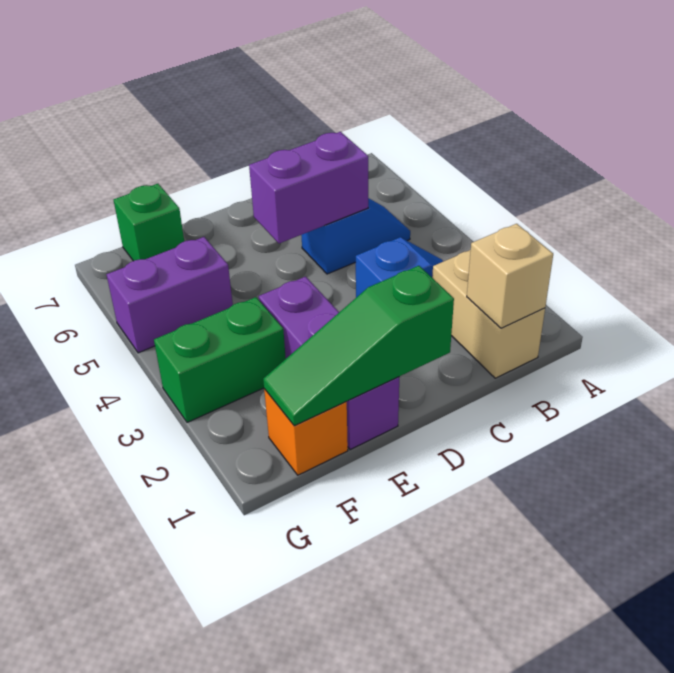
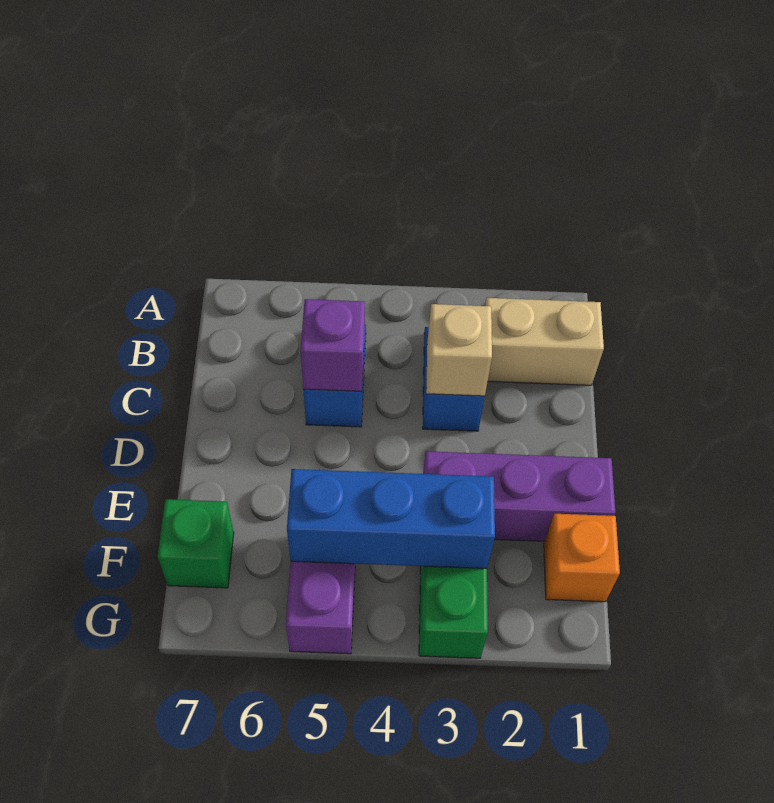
tan 1x1 brick [467,224,553,328] -> tan 1x1 brick moved to [426,304,492,396]
purple 1x2 brick [249,132,368,243] -> purple 1x1 brick [301,299,365,391]
green 1x3 slope [263,266,454,426] -> none
none -> blue 1x3 brick [287,469,495,568]

